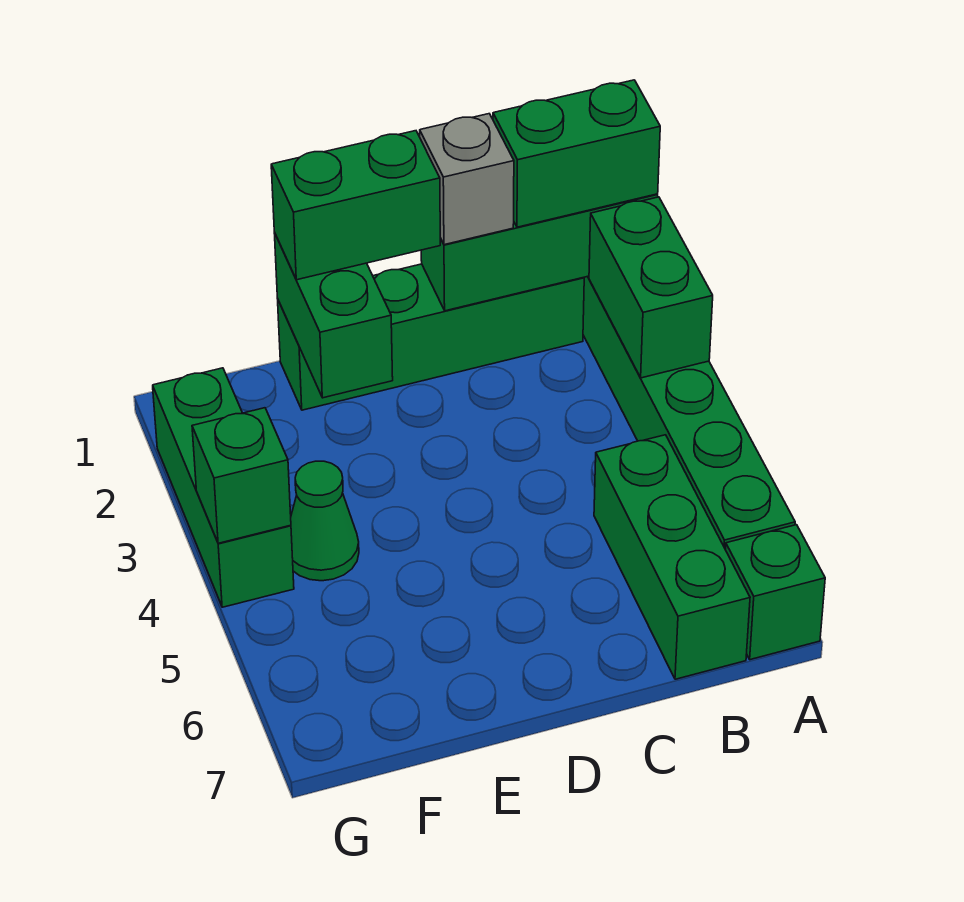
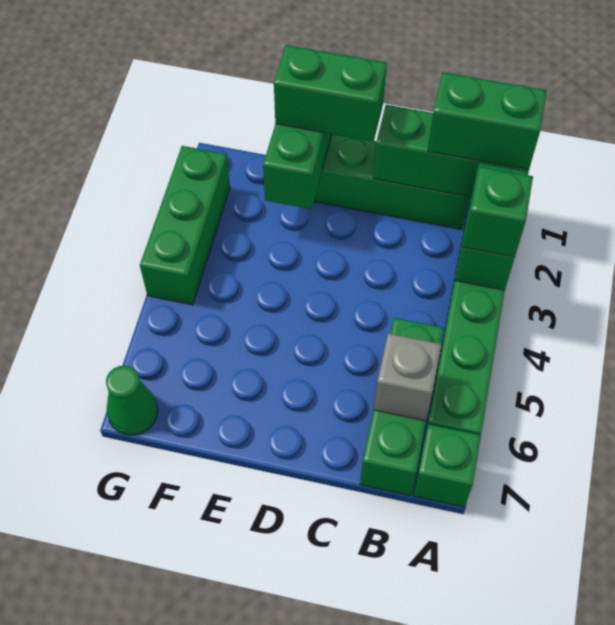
grey 1x1 brick [420,114,514,245] -> grey 1x1 brick moved to [374,333,442,421]
green 1x1 cone [291,461,359,581] -> green 1x1 cone moved to [106,366,158,435]
green 1x1 brick [192,408,291,543] -> green 1x1 brick moved to [463,167,533,257]

